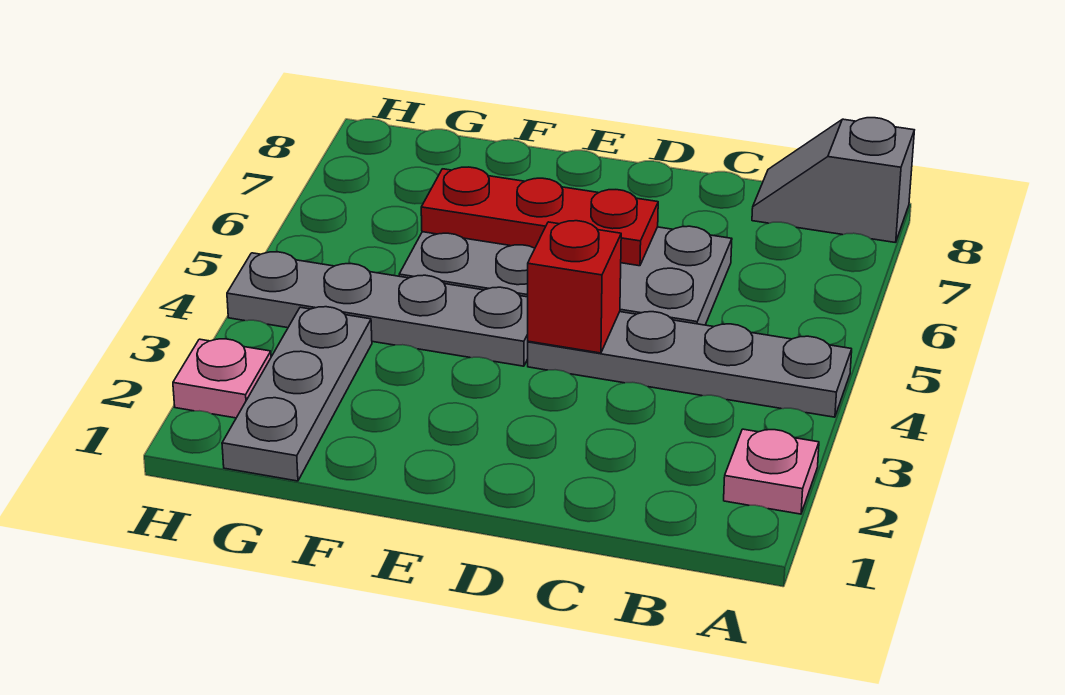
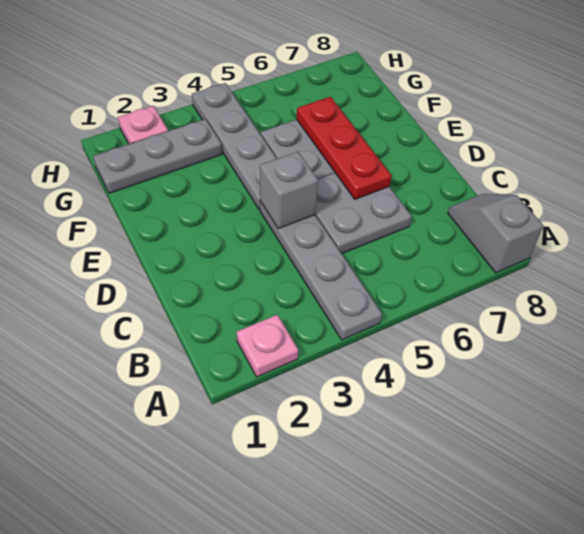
red 1x1 brick [528,221,621,353] -> grey 1x1 brick [260,152,318,229]

